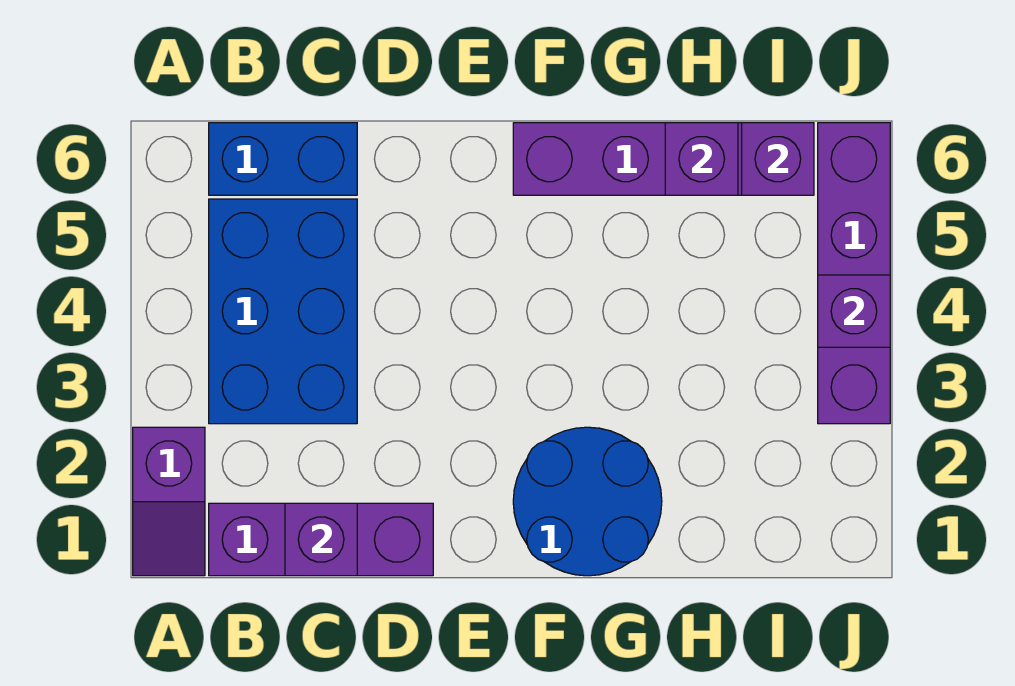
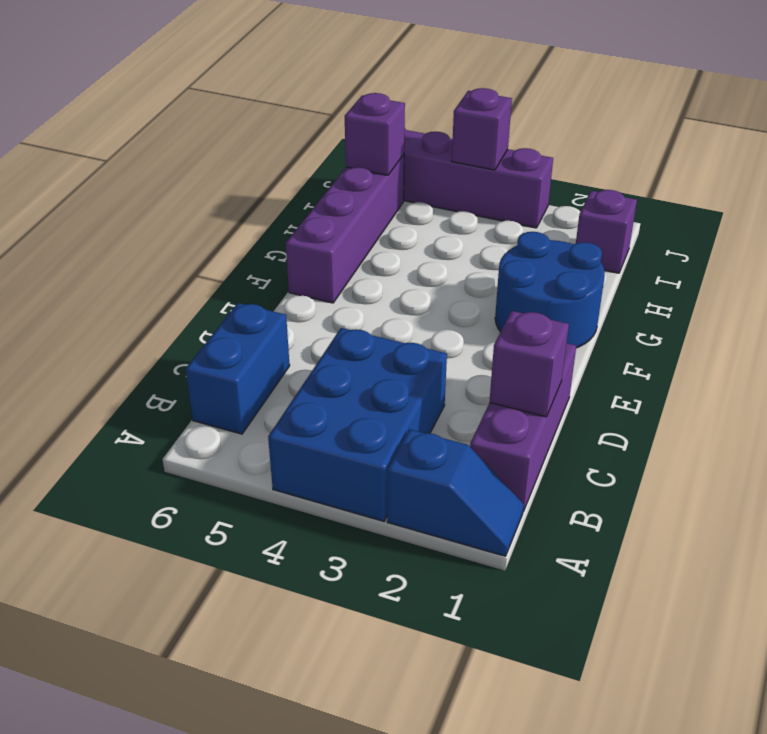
purple 1x2 slope [133,427,205,576] -> blue 1x2 slope [387,429,524,556]
blue 2x3 brick [209,199,357,424] -> blue 2x3 brick turned to [268,328,447,521]
purple 1x1 brick [665,123,738,195] -> purple 1x1 brick moved to [576,190,637,273]

